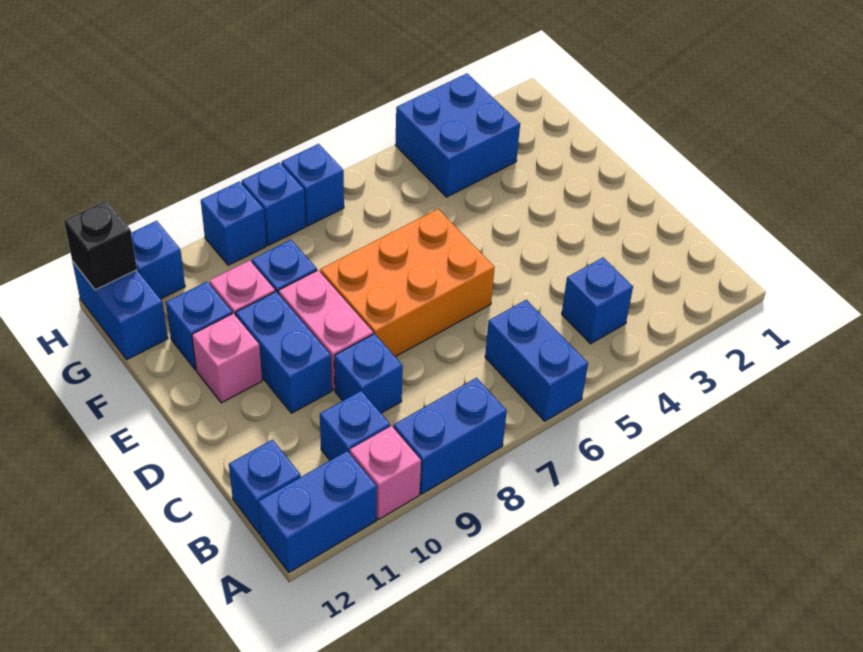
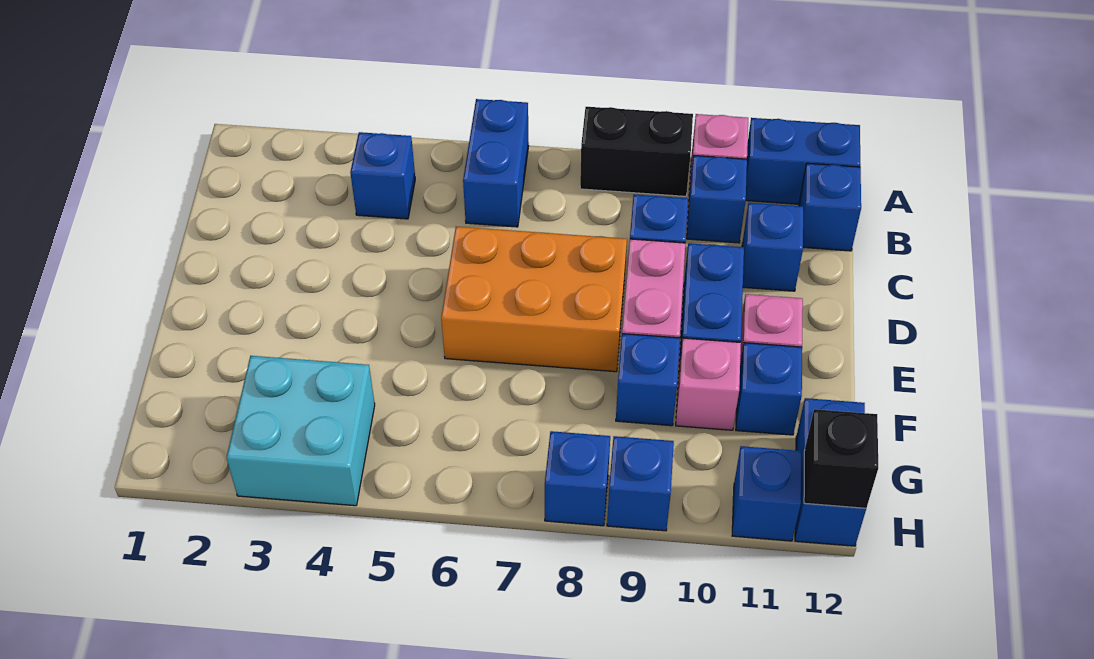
blue 1x2 brick [394,378,507,494] -> black 1x2 brick [580,107,693,196]
blue 2x2 brick [395,74,520,197] -> cyan 2x2 brick [226,356,375,506]
blue 1x1 brick [282,144,344,226] -> blue 1x1 brick moved to [742,203,803,291]

